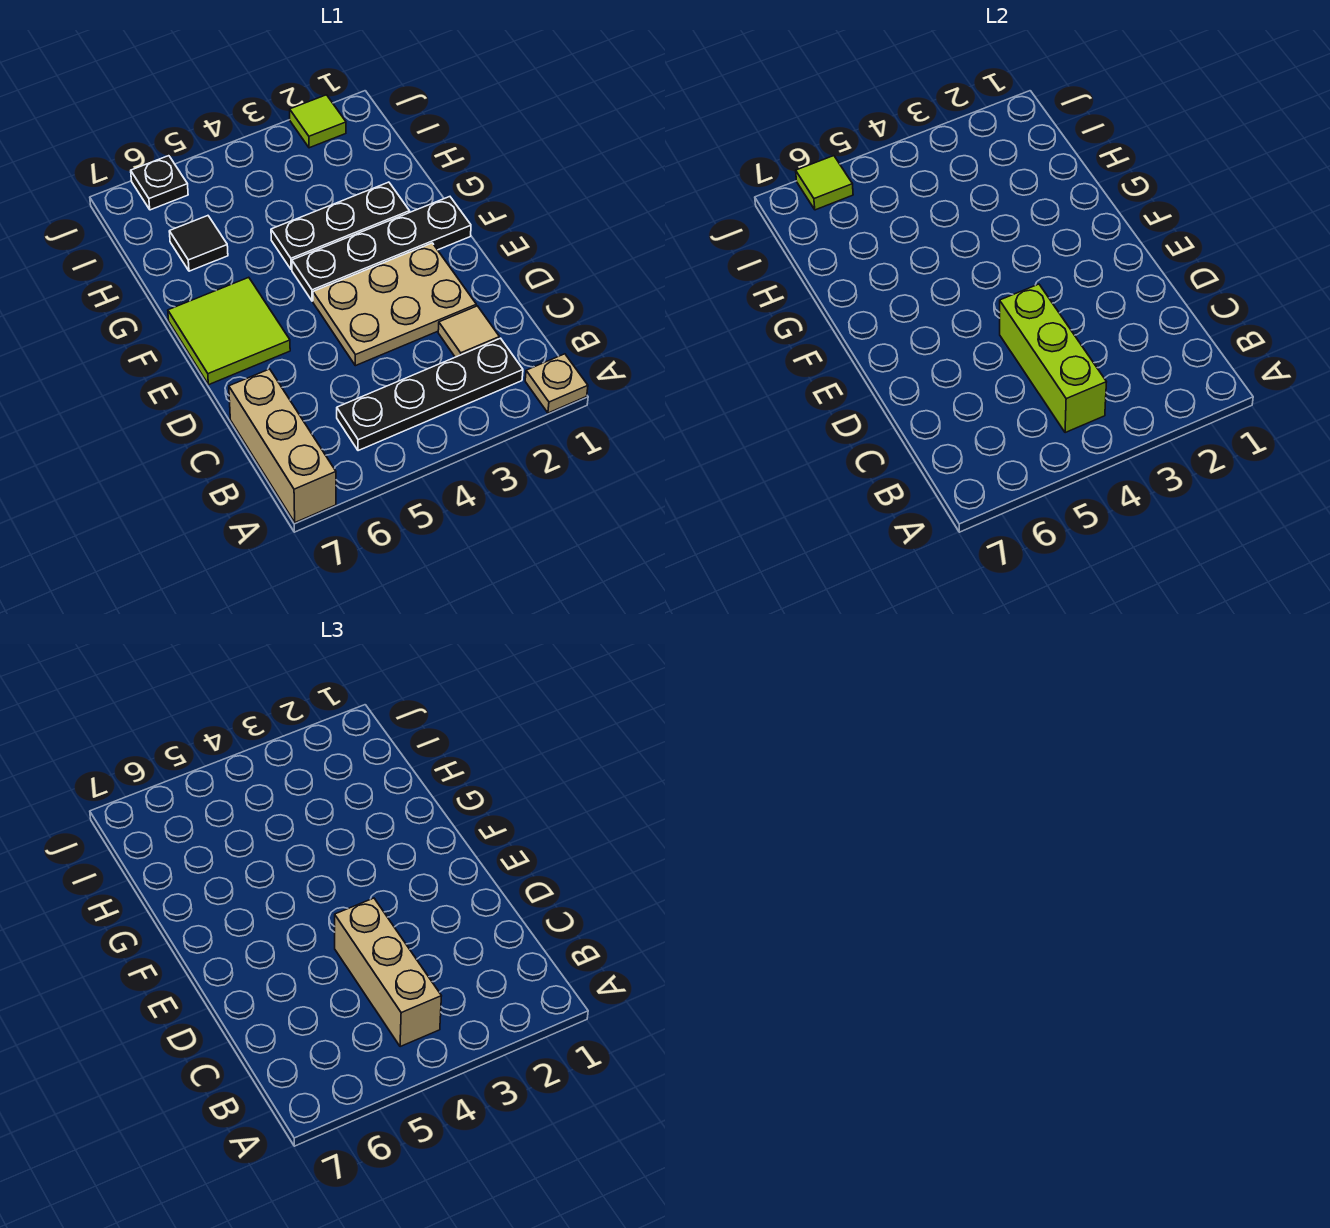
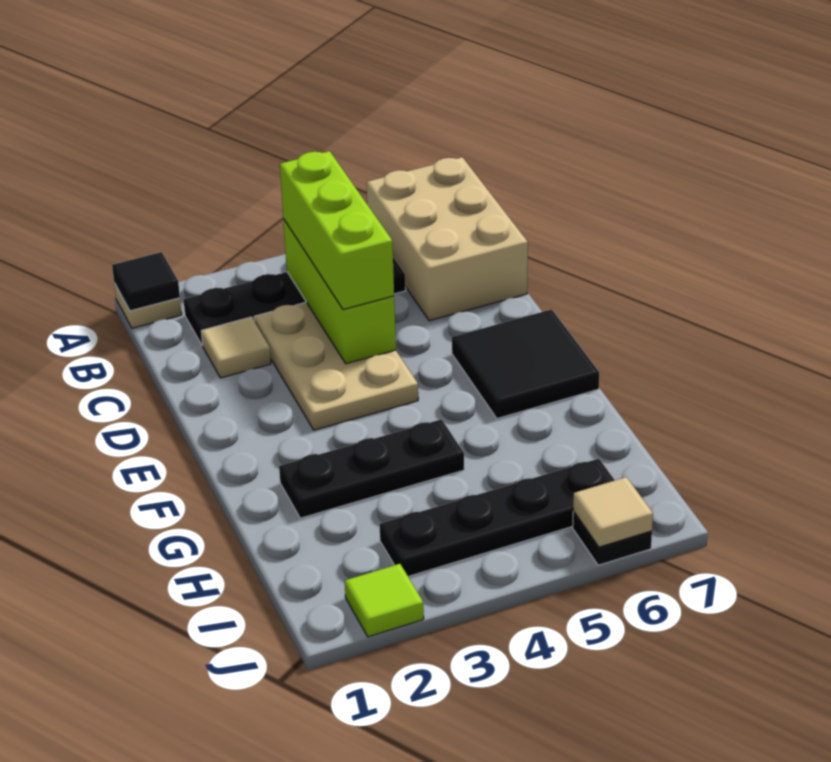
tan 1x3 brick [229,369,336,522] -> tan 2x3 brick [367,157,528,321]
tan 1x3 brick [335,898,441,1047] -> lime 1x3 brick [280,151,394,310]
tan 2x3 plate [313,243,476,366] -> tan 2x3 plate turned to [254,302,418,430]
lime 2x2 tile [168,277,290,385] -> black 2x2 tile [452,309,599,419]
black 1x4 plate [292,197,471,301] -> black 1x4 plate moved to [379,459,615,577]
black 1x1 tile [169,216,228,271] -> black 1x1 tile moved to [112,252,180,311]
lime 1x1 tile [796,156,853,210] -> tan 1x1 tile [573,477,653,547]

